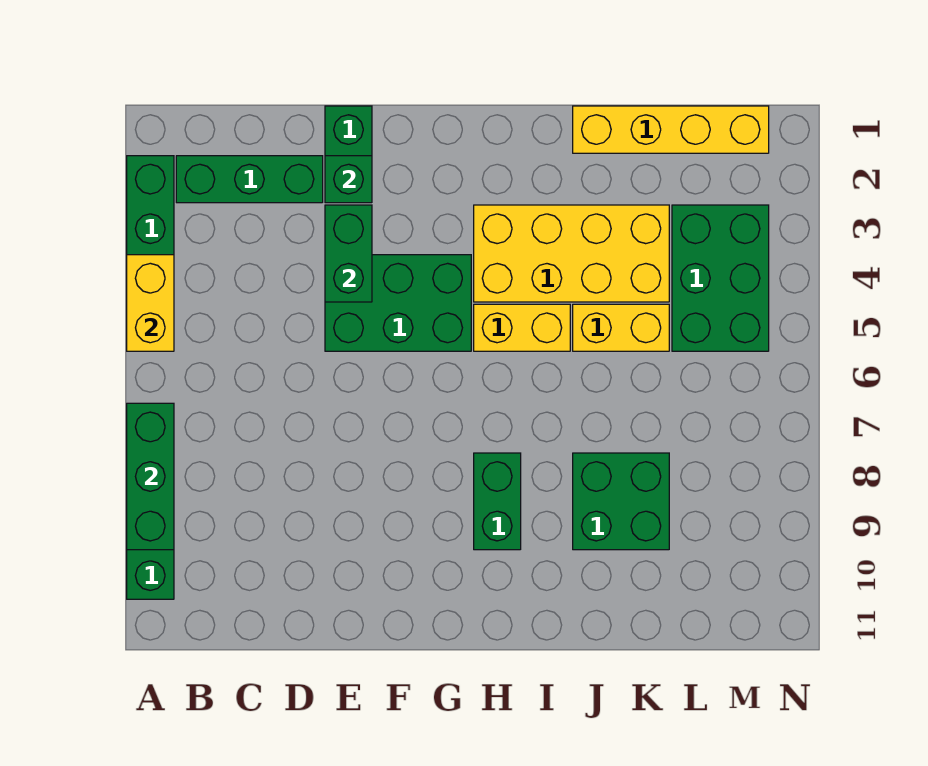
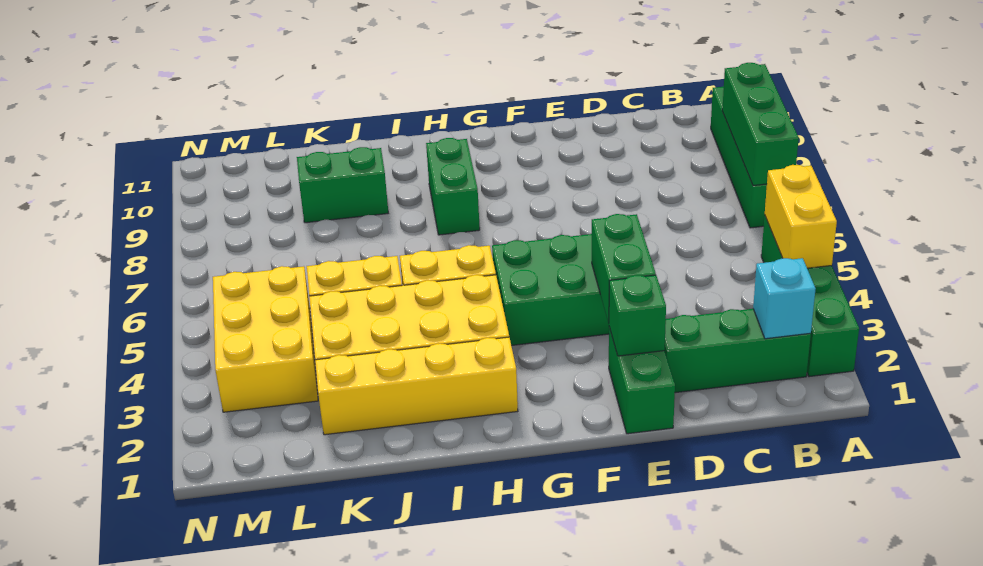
none -> cyan 1x1 brick [753,258,816,339]
yellow 1x4 brick [573,106,769,153] -> yellow 1x4 brick moved to [315,337,518,435]
green 2x2 brick [573,453,669,550] -> green 1x2 brick [297,147,388,223]
green 2x3 brick [672,205,769,351] -> yellow 2x3 brick [213,266,318,412]

